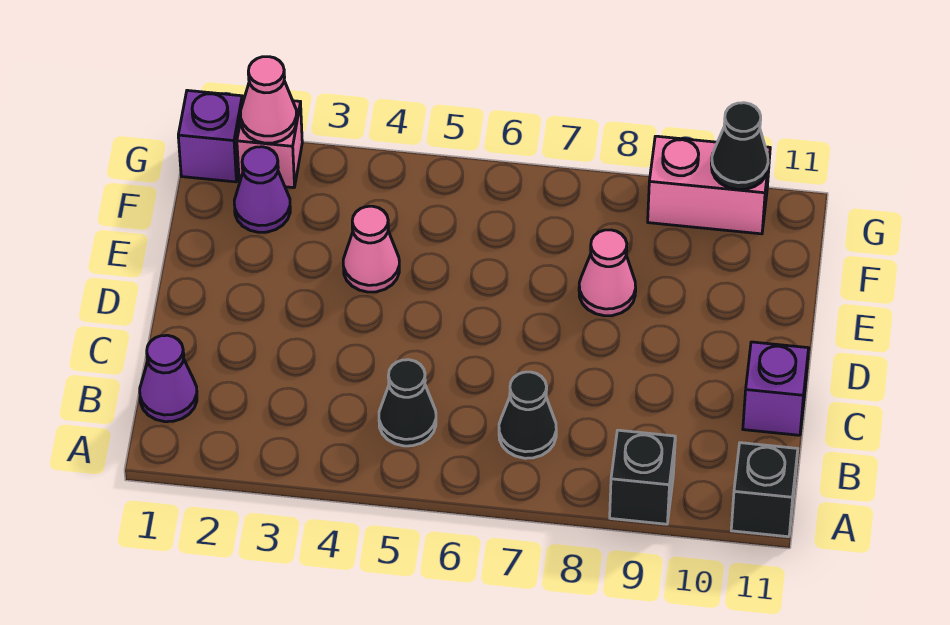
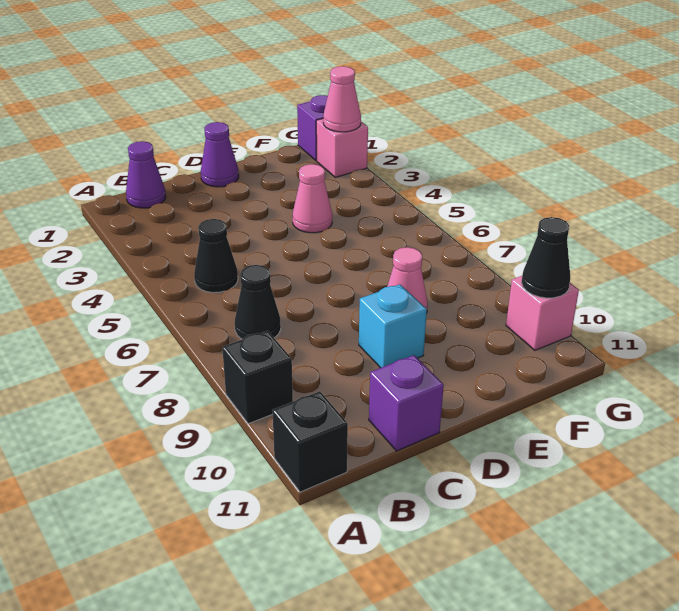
none -> cyan 1x1 brick [359,284,427,368]
purple 1x1 cone [234,147,290,232] -> purple 1x1 cone moved to [201,122,239,187]
pink 1x2 brick [648,136,770,234] -> pink 1x1 brick [506,276,579,350]

